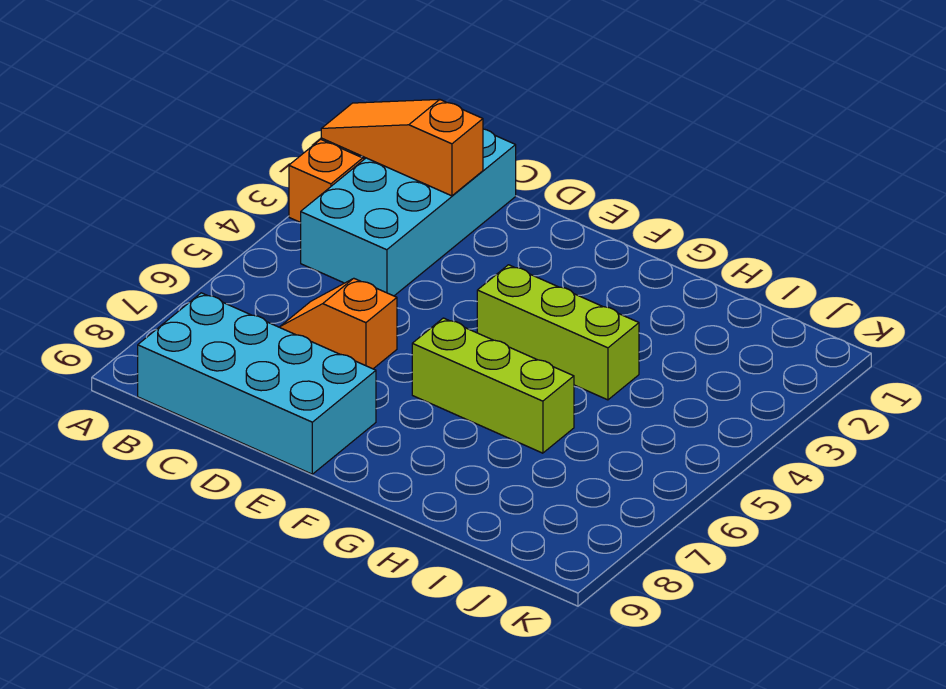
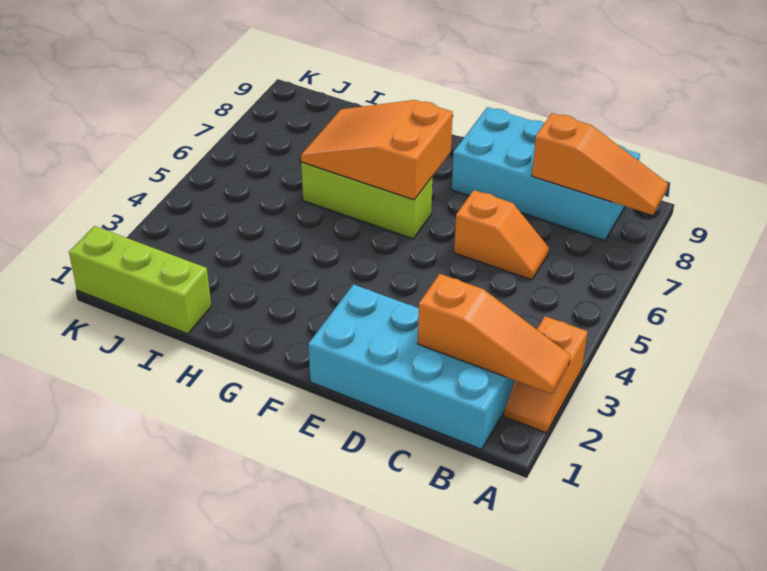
none -> orange 1x3 slope [532,113,668,215]
cyan 2x4 brick [301,129,516,296] -> cyan 2x4 brick turned to [308,284,515,449]
lime 1x3 brick [477,265,639,400] -> lime 1x3 brick moved to [69,226,211,334]
none -> orange 2x3 slope [301,100,453,200]

